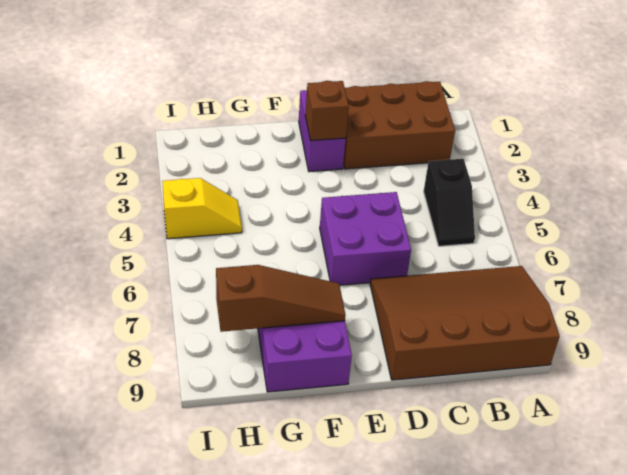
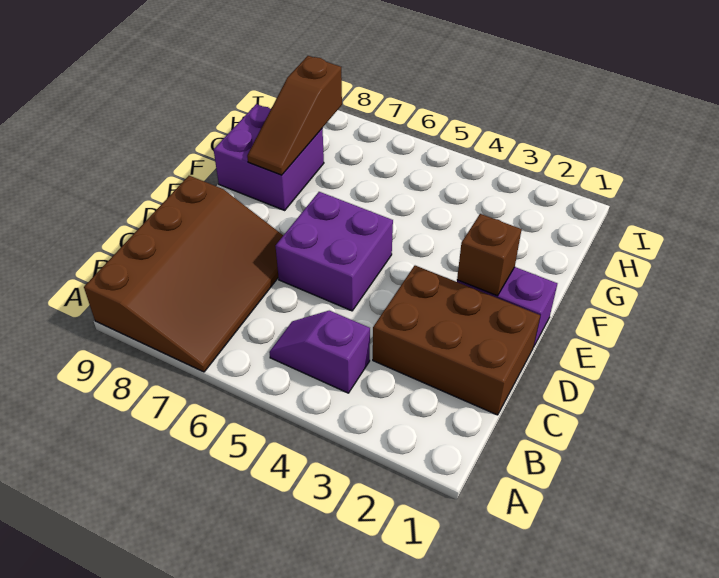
brown 2x3 brick [343,81,455,169] -> brown 2x3 brick turned to [373,266,540,415]
black 1x2 slope [424,159,475,246] -> purple 1x2 slope [269,311,370,393]
yellow 1x2 slope [162,178,242,239] -> none

